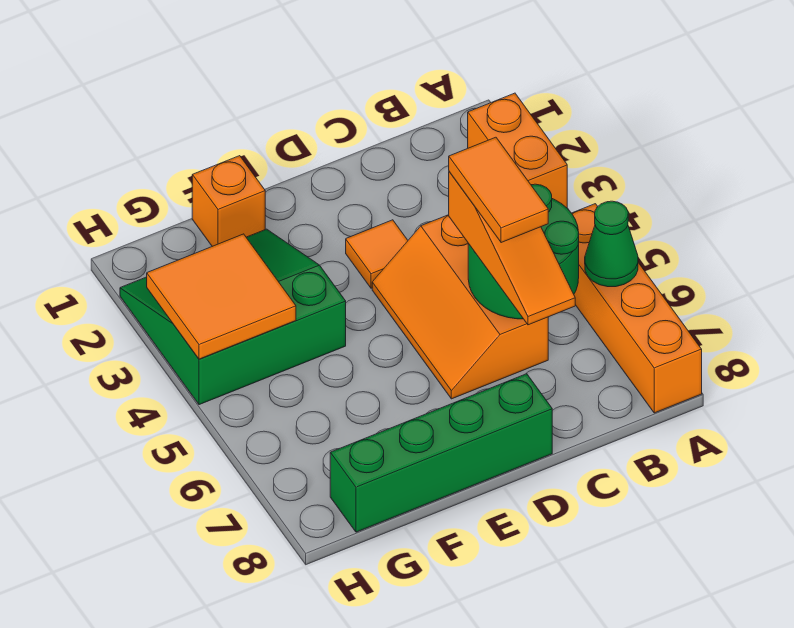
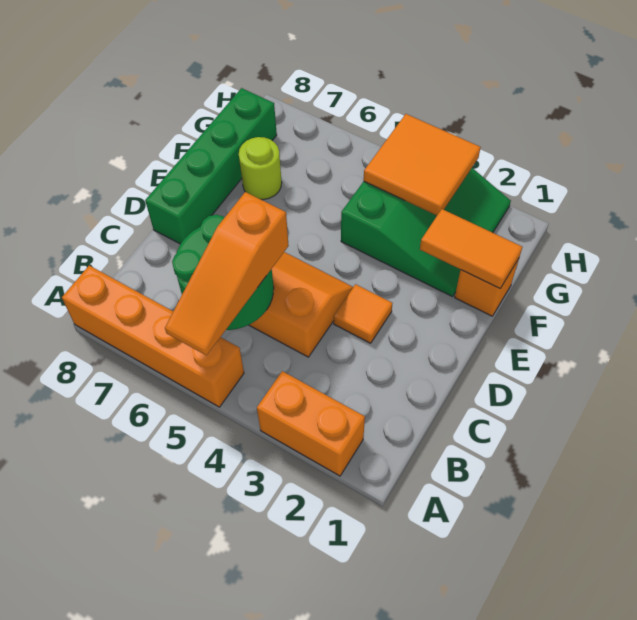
green 1x1 cone [585,201,638,287] -> none
orange 1x3 slope [449,172,575,325] -> orange 1x3 slope turned to [165,192,289,355]
orange 1x2 tile [449,137,548,243] -> orange 1x2 tile moved to [420,209,522,288]
none -> lime 1x1 round brick [239,137,282,200]

